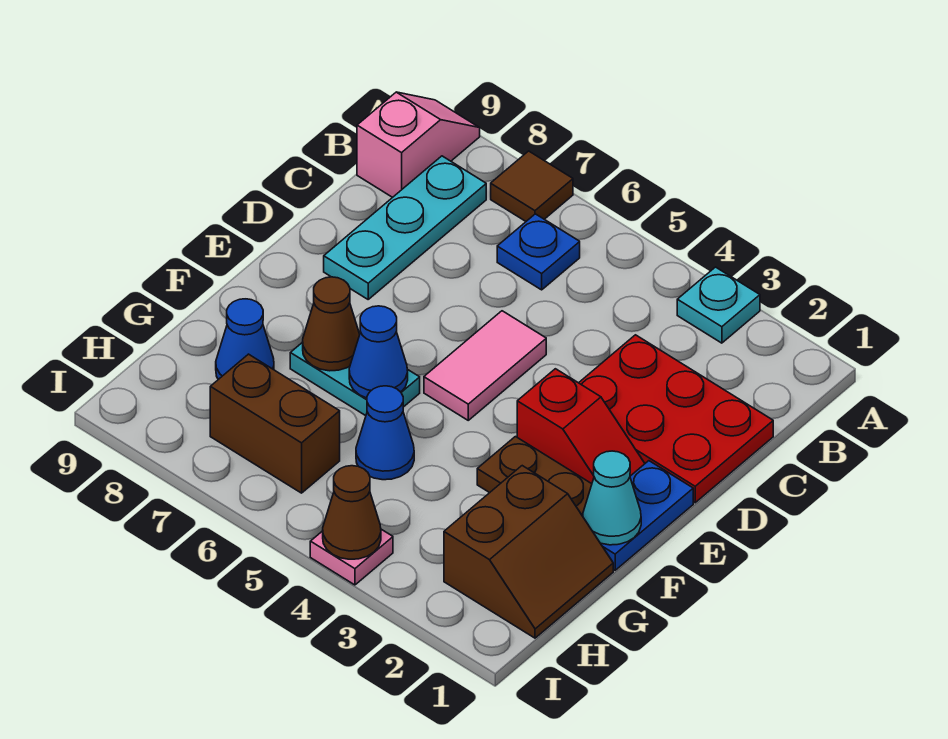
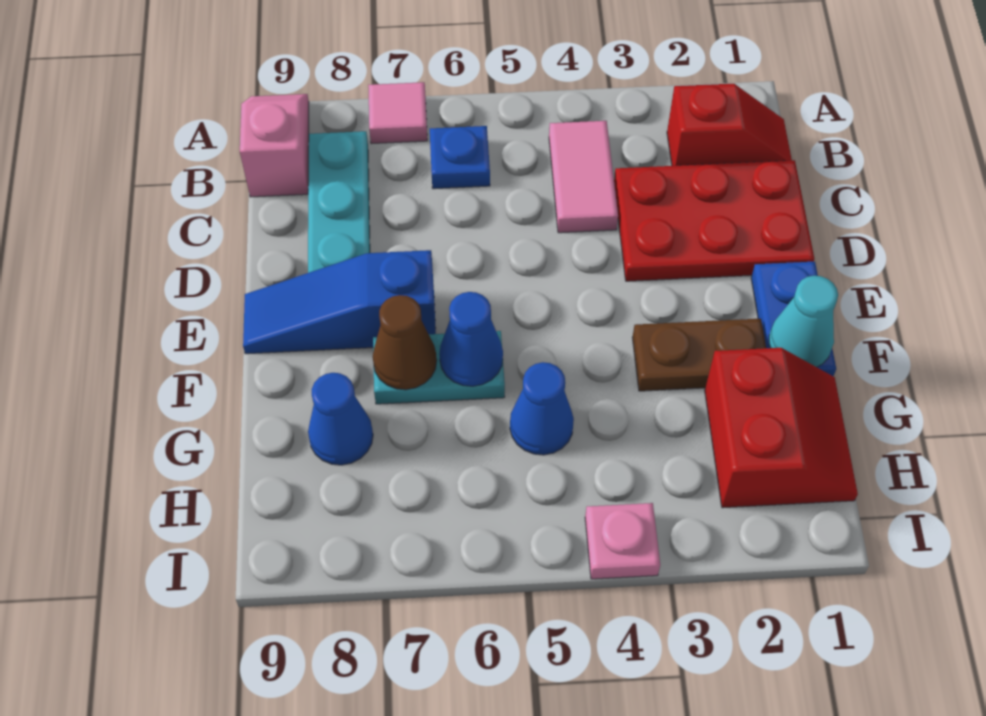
cyan 1x1 plate [677,267,760,343] -> none
brown 1x1 tile [491,151,573,221] -> pink 1x1 tile [368,82,427,144]
pink 1x2 tile [424,311,546,420] -> pink 1x2 tile moved to [549,121,618,233]
red 1x2 slope [517,369,645,484] -> red 1x2 slope moved to [667,84,792,166]
none -> blue 1x3 slope [243,250,436,354]
brown 2x2 slope [444,466,613,638] -> red 2x2 slope [705,348,858,508]
brown 1x2 brick [210,354,340,493] -> none
brown 1x1 cone [323,466,381,559] -> none

